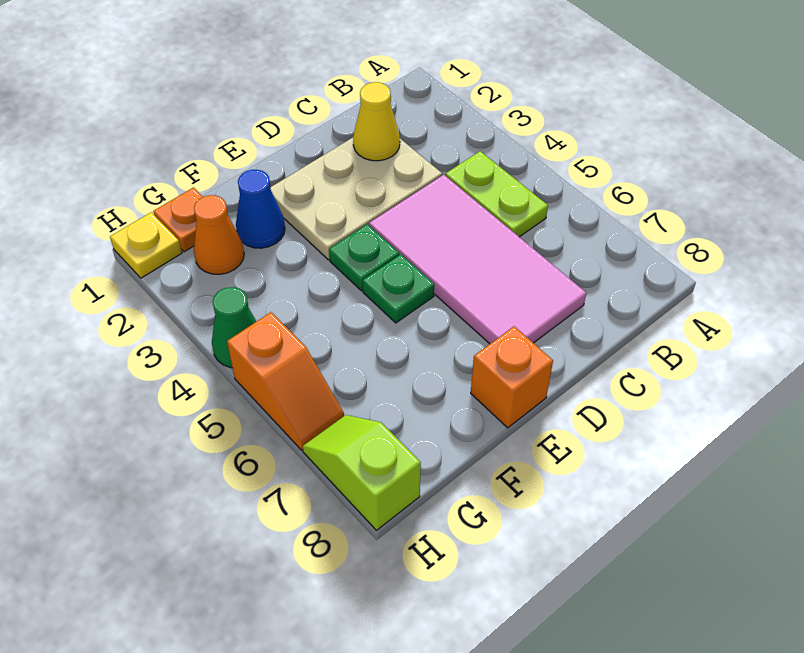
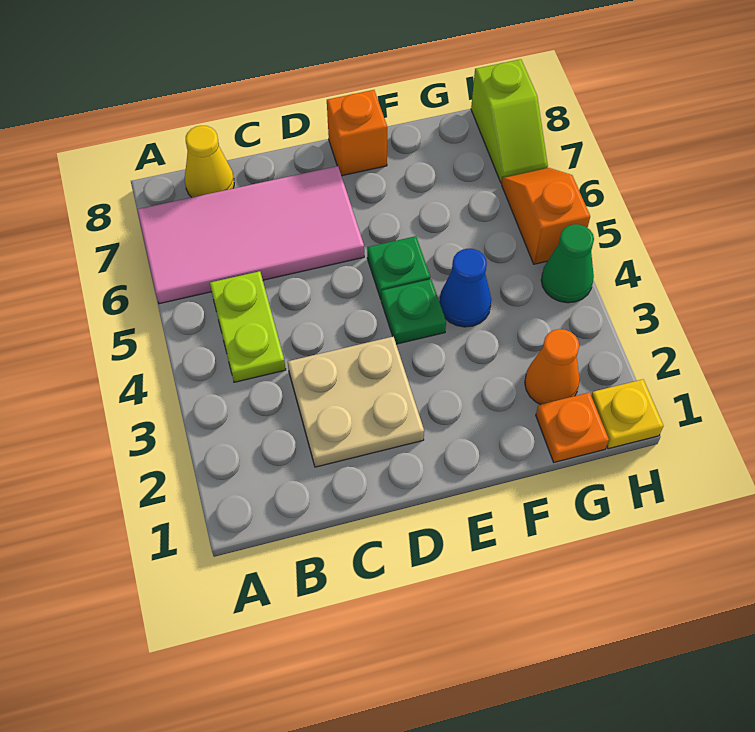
tan 2x3 plate [271,138,442,260] -> tan 2x2 plate [288,337,424,467]
yellow 1x1 cone [353,82,400,161] -> yellow 1x1 cone moved to [185,126,234,197]
pink 2x4 tile [369,175,586,344] -> pink 2x4 tile turned to [137,166,364,304]
blue 1x1 cone [236,170,285,248] -> blue 1x1 cone moved to [439,249,491,327]

